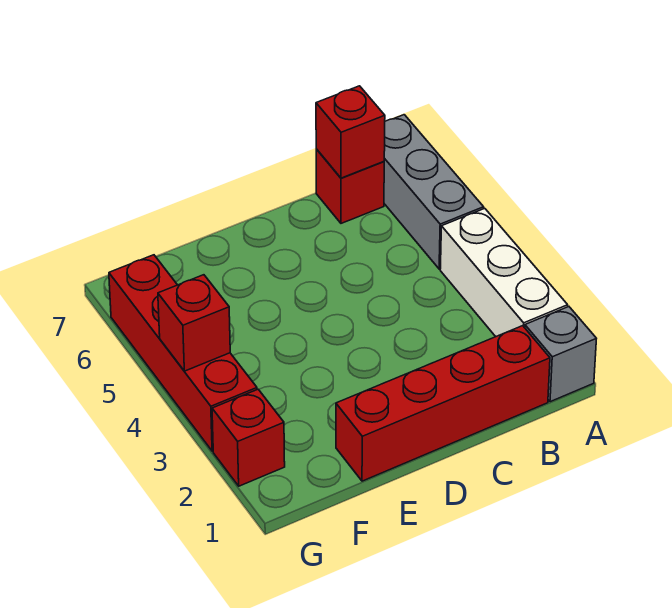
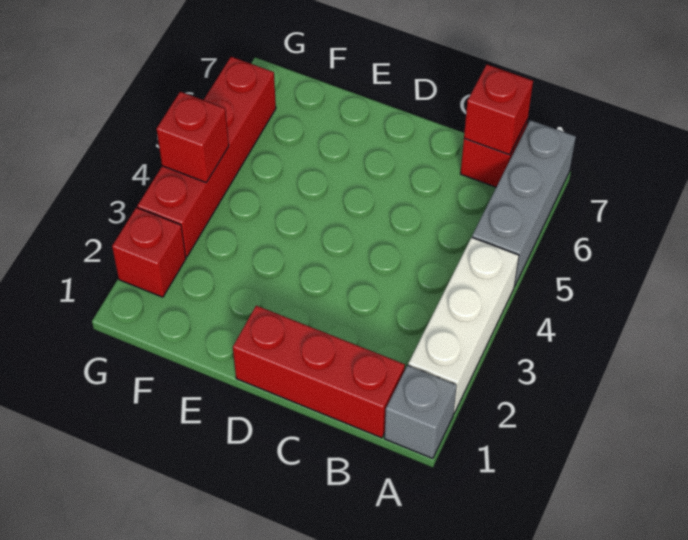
red 1x4 brick [336,326,550,481] -> red 1x3 brick [233,306,405,438]

